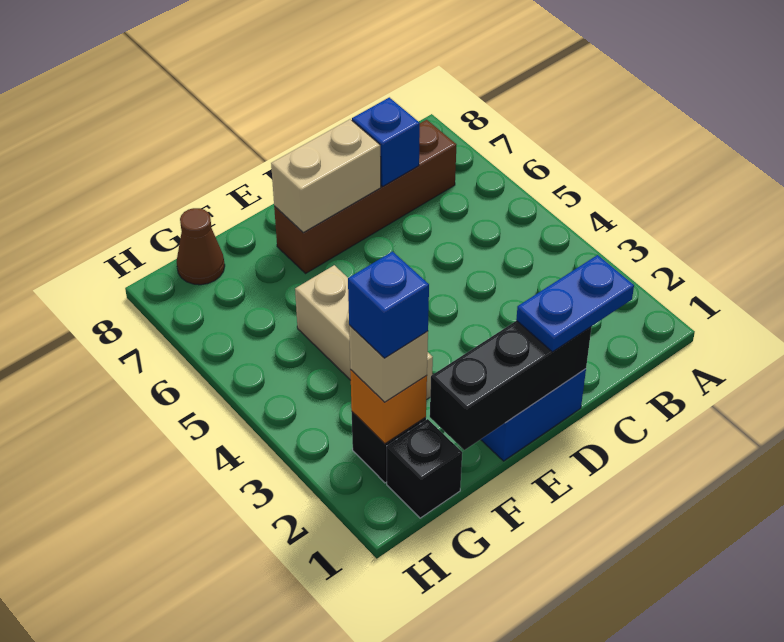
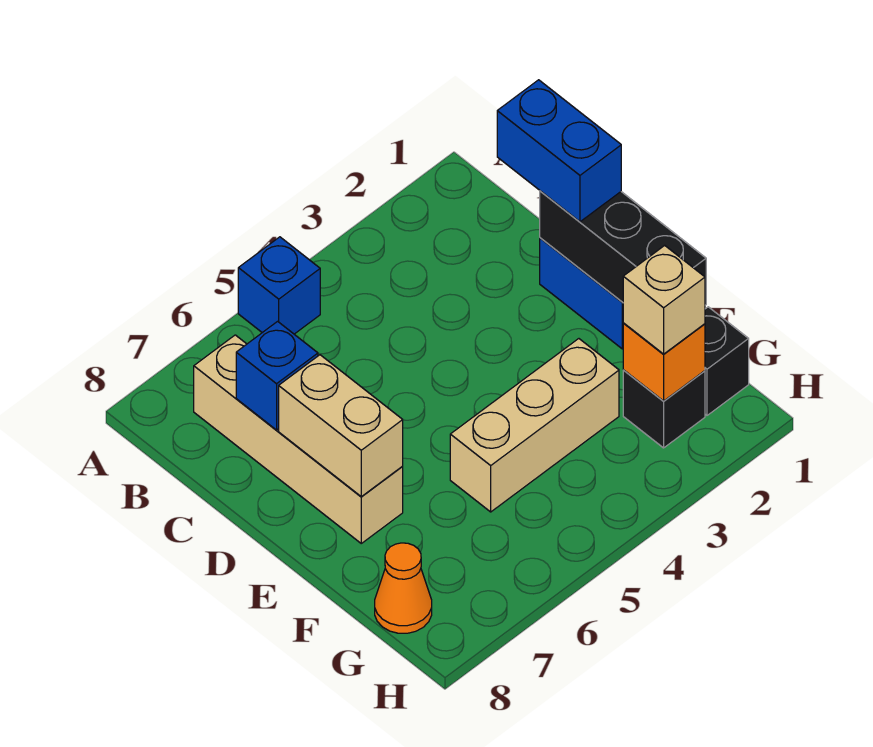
brown 1x4 brick [274,120,457,273] -> tan 1x4 brick [194,335,403,543]
blue 1x2 plate [516,255,634,352] -> blue 1x2 brick [497,80,621,222]
blue 1x1 brick [348,252,429,358] -> blue 1x1 brick moved to [238,237,320,334]
brown 1x1 cone [177,208,225,285] -> orange 1x1 cone [375,543,432,633]

